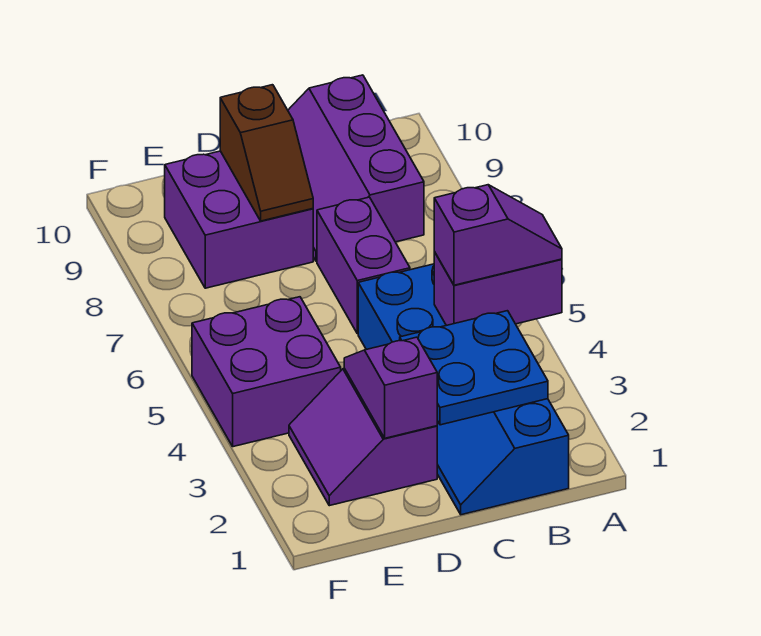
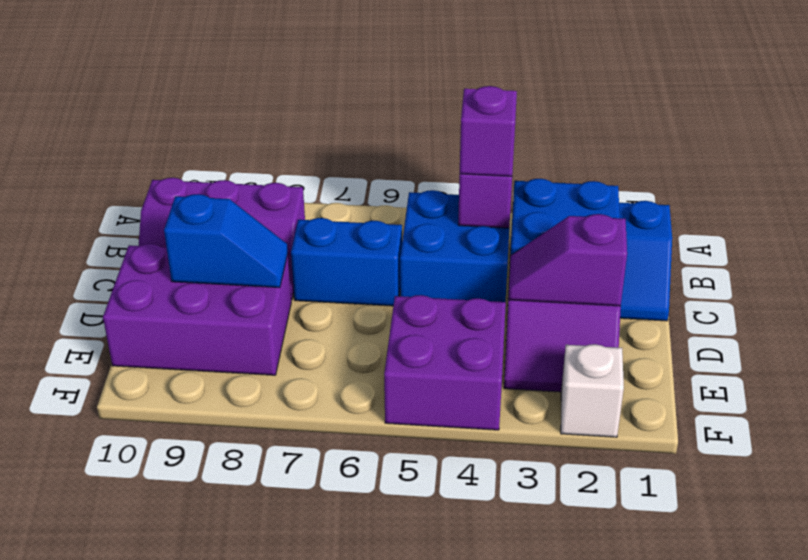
purple 1x2 brick [317,197,410,334] -> blue 1x2 brick [291,218,402,306]
purple 2x2 brick [165,151,313,288] -> purple 2x3 brick [103,244,291,375]
brown 1x2 slope [220,85,313,221] -> blue 1x2 slope [164,194,288,288]
none -> white 1x1 brick [561,344,624,437]

